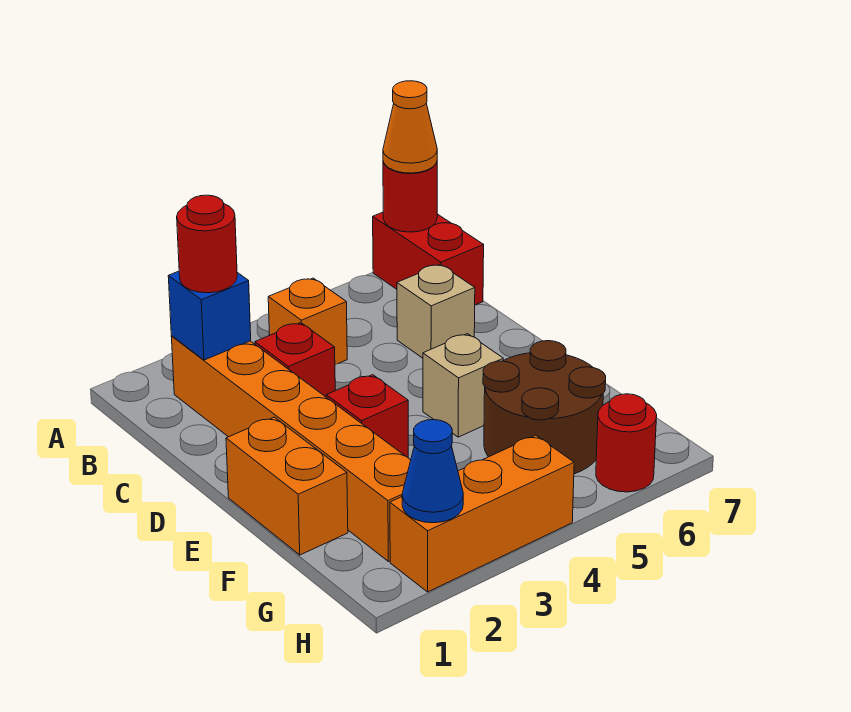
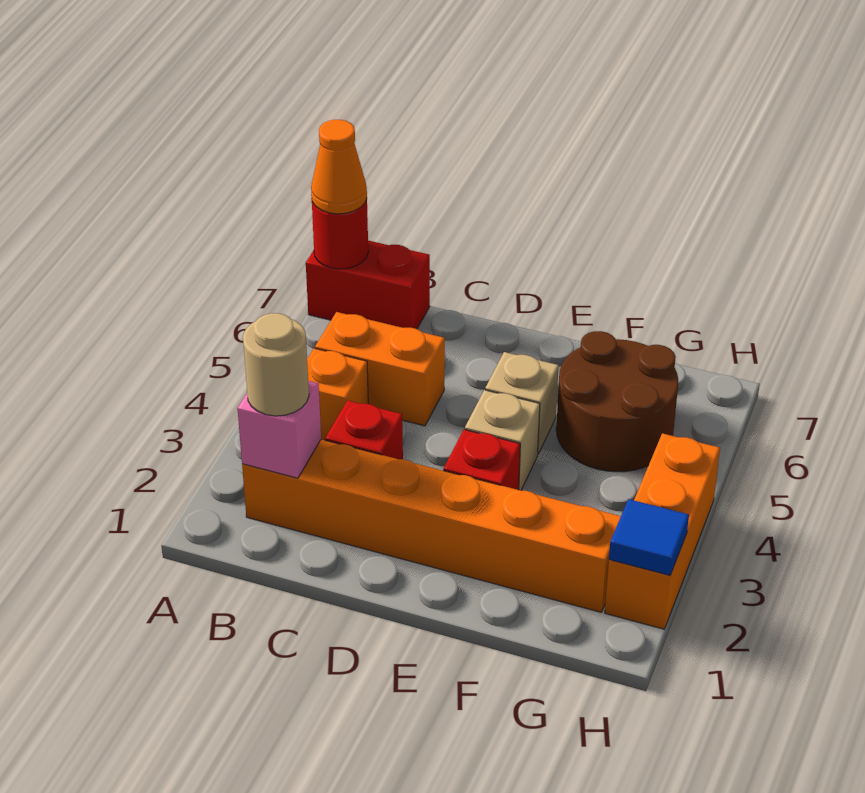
blue 1x1 brick [168,271,251,360] -> pink 1x1 brick [237,381,321,478]
red 1x1 round brick [177,195,237,293] -> tan 1x1 round brick [243,313,309,416]
tan 1x1 brick [397,264,475,358] -> tan 1x1 brick moved to [465,390,540,490]
orange 1x2 brick [226,417,348,555] -> orange 1x2 brick moved to [315,312,445,426]
blue 1x1 cone [402,420,463,523] -> blue 1x1 tile [609,499,689,575]
red 1x1 round brick [596,394,657,492] -> none

